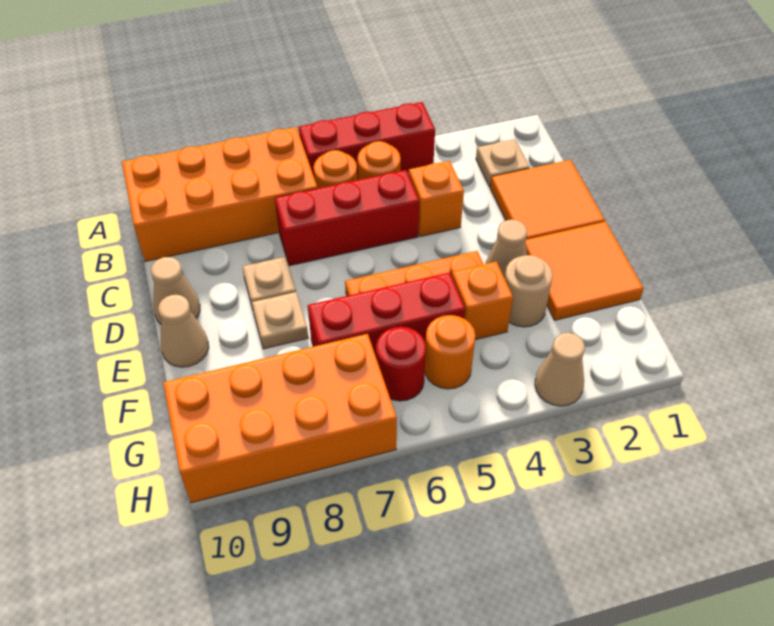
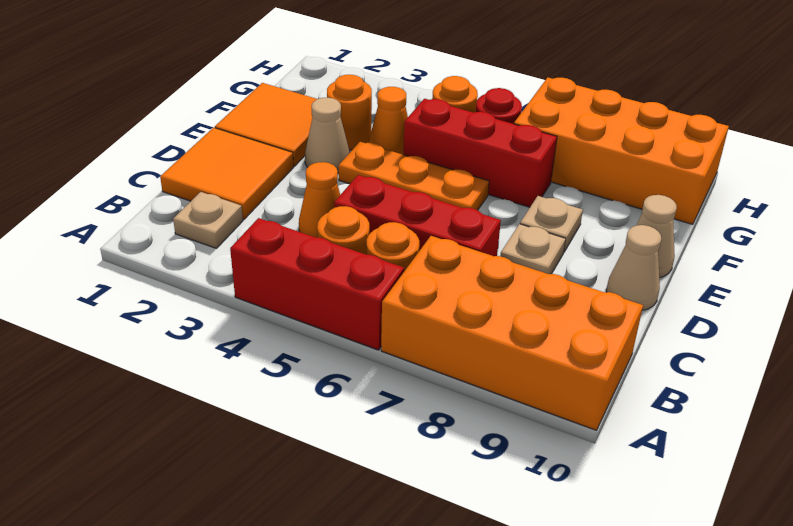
orange 1x1 brick [409,161,464,236] -> orange 1x1 cone [299,162,340,238]
tan 1x1 round brick [505,255,553,327] -> orange 1x1 round brick [327,75,372,150]
orange 1x1 brick [452,262,513,340] -> orange 1x1 cone [369,87,408,155]
tan 1x1 cone [535,333,585,406] -> none

